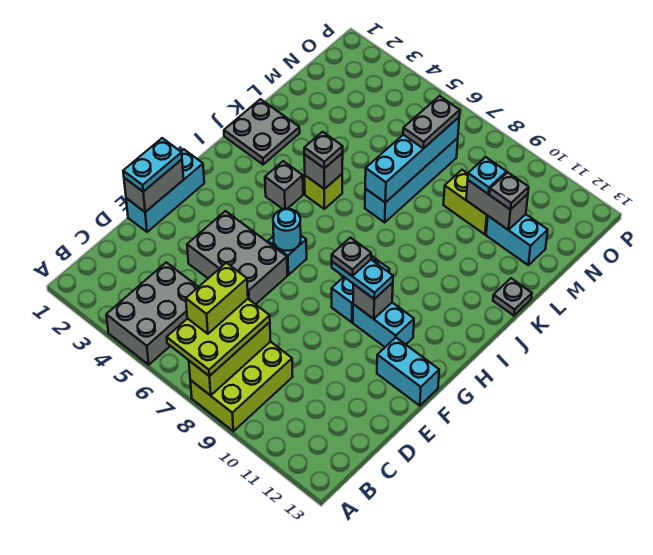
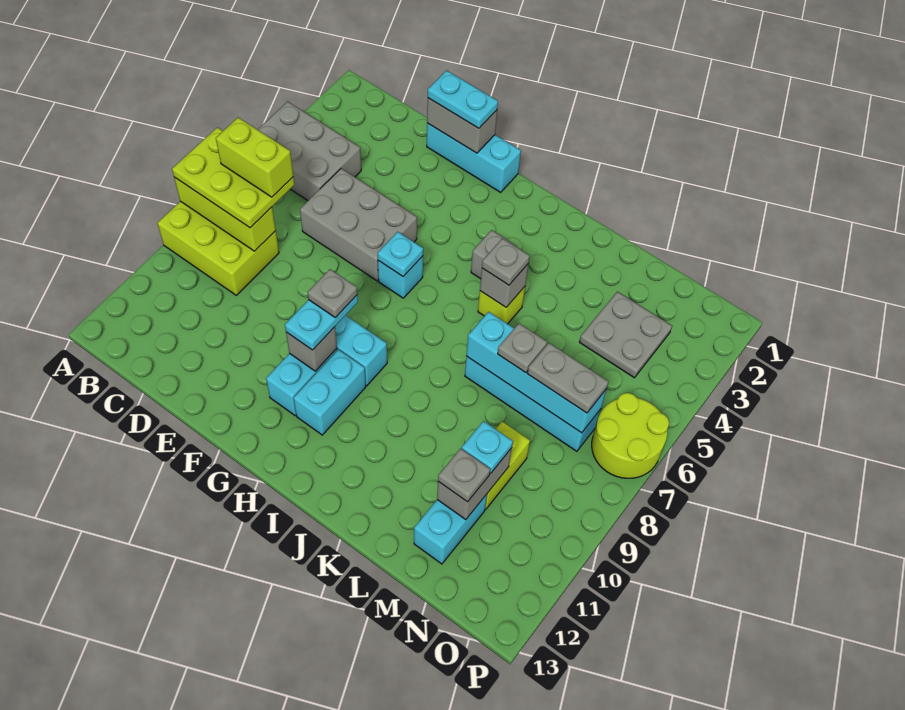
grey 2x3 brick [187,211,287,304] -> grey 2x3 brick turned to [300,169,417,281]
cyan 1x2 brick [377,338,439,406] -> cyan 1x2 brick moved to [294,349,366,435]
cyan 1x1 round brick [273,209,301,251] -> cyan 1x1 plate [378,232,423,277]
grey 2x2 plate [224,99,300,164] -> grey 2x2 plate moved to [580,292,672,378]
grey 1x1 plate [493,278,532,316] -> grey 1x1 plate moved to [498,324,547,373]
none -> lime 2x2 round brick [592,393,669,478]

